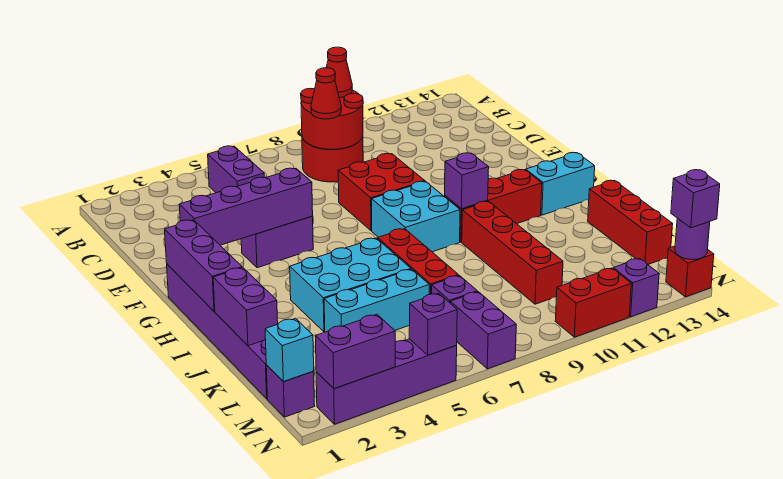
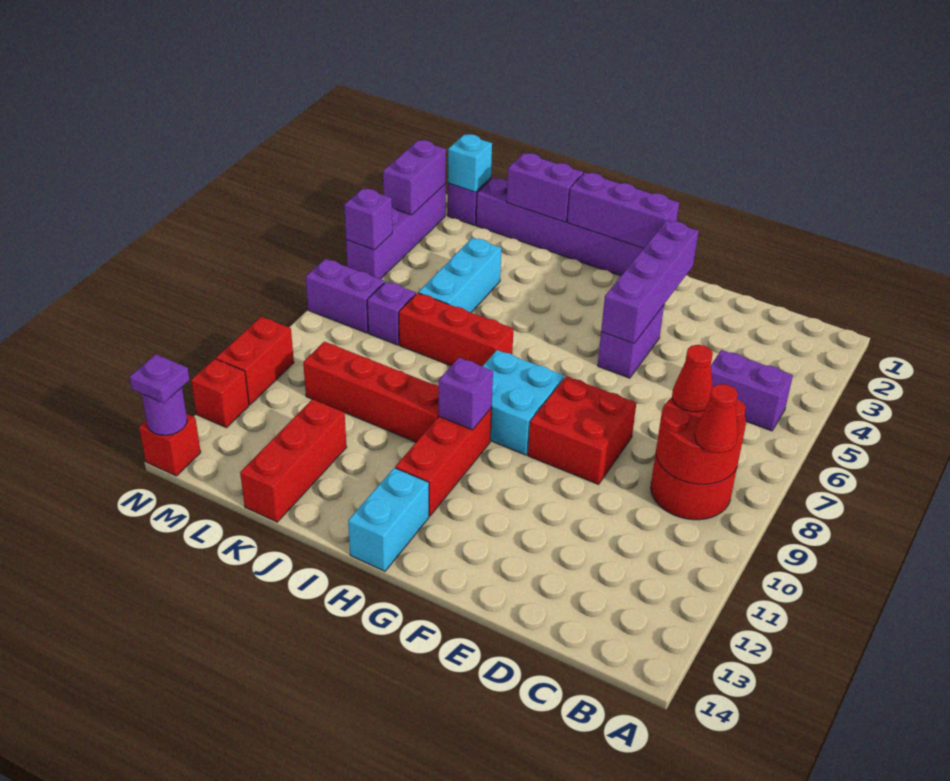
cyan 2x3 brick [290,238,411,332] -> none
red 1x3 brick [588,180,673,264] -> red 1x3 brick turned to [240,399,347,522]
purple 1x1 brick [613,258,659,317] -> red 1x1 brick [191,359,249,428]
purple 1x1 brick [671,170,720,228] -> purple 1x1 plate [130,354,190,403]

